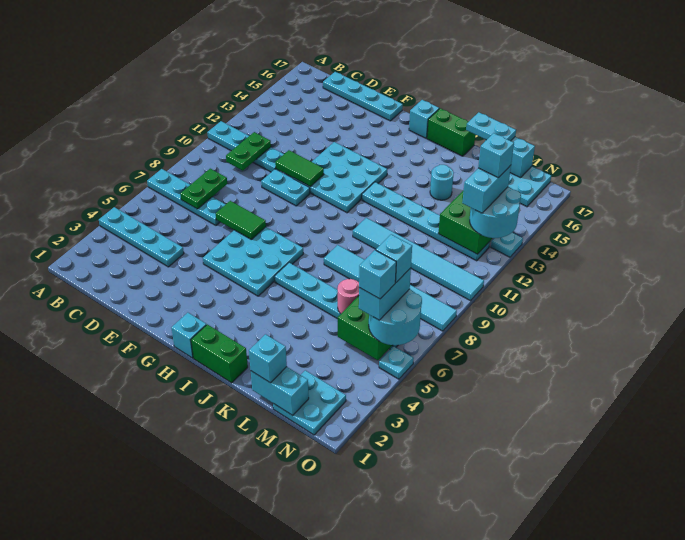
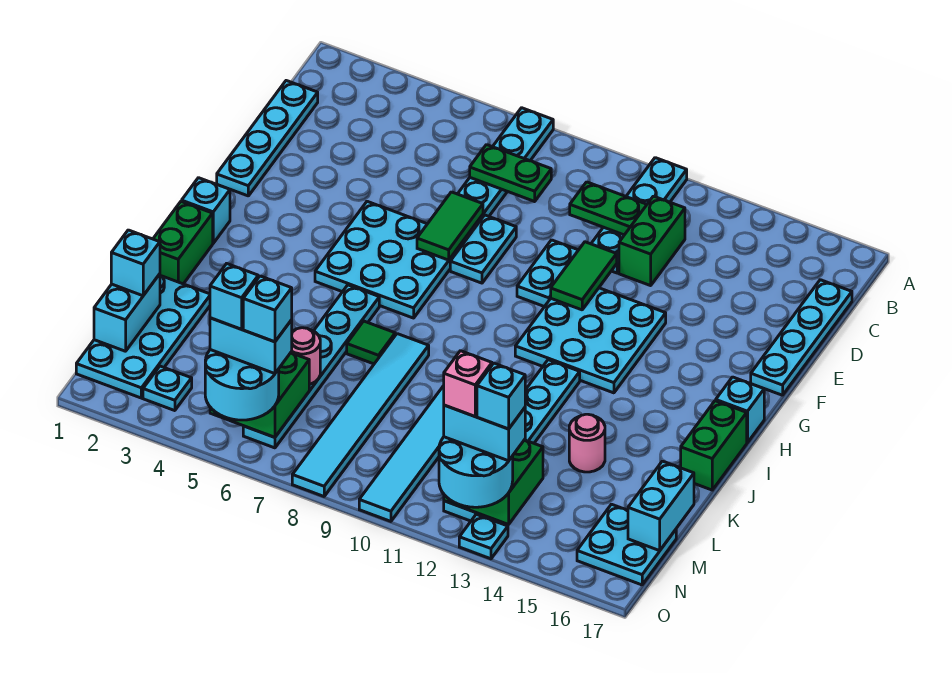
cyan 1x4 plate [99,207,184,267] -> cyan 1x4 plate moved to [217,81,318,196]
none -> green 1x2 brick [619,196,685,286]
none -> green 1x1 tile [347,321,395,364]
cyan 1x1 round brick [430,165,454,200] -> pink 1x1 round brick [569,414,605,472]
cyan 1x2 plate [466,112,516,141] -> cyan 1x2 plate moved to [450,215,516,283]
cyan 2x2 plate [273,370,346,435] -> cyan 2x4 plate [76,276,210,398]
none -> pink 1x1 brick [444,351,492,416]
cyan 1x1 plate [379,346,414,379] -> cyan 1x1 plate moved to [143,366,192,411]

